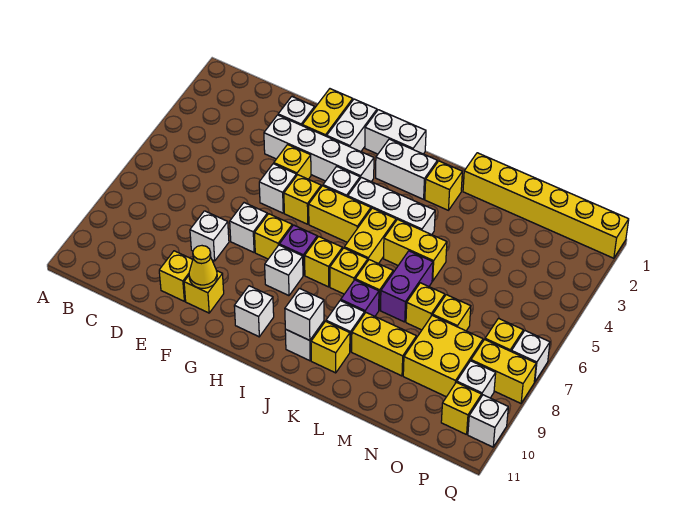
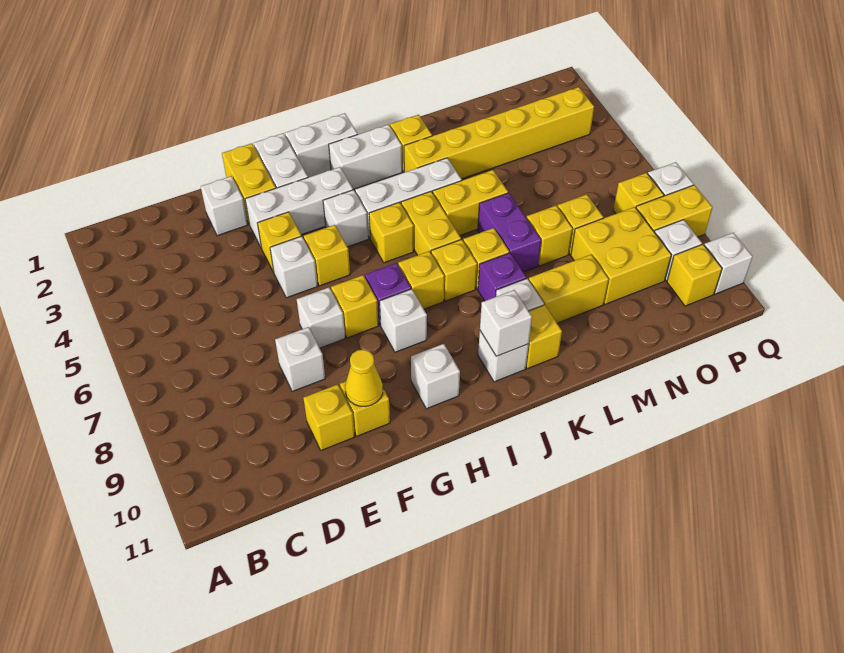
white 1x4 brick [264,115,374,182] -> white 1x3 brick [245,167,353,248]
yellow 1x2 brick [309,186,371,242] -> yellow 1x1 brick [369,202,414,263]
yellow 1x6 brick [463,153,629,258] -> yellow 1x6 brick moved to [404,87,594,179]

